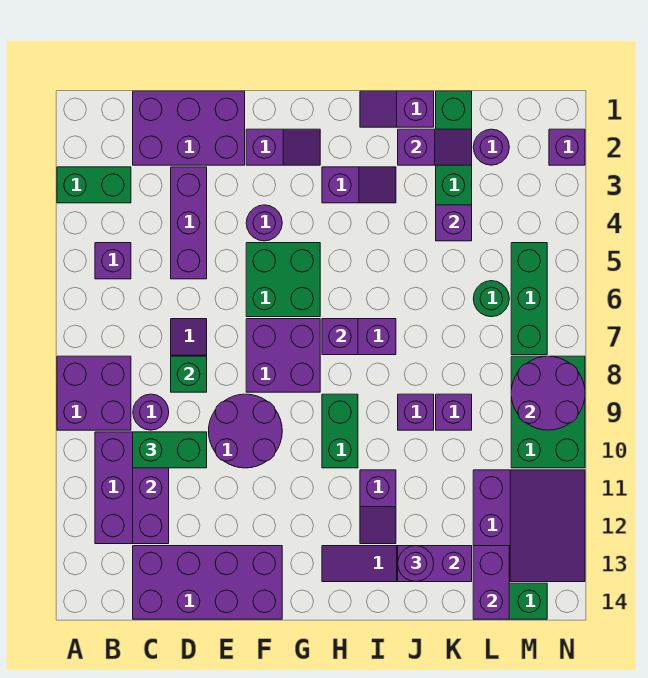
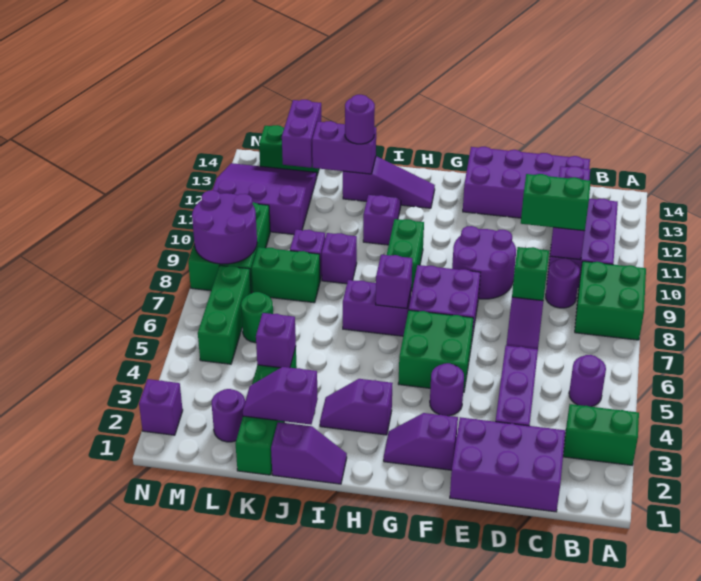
purple 2x2 brick [57,356,131,430] -> green 2x2 brick [575,261,646,340]
purple 1x1 brick [95,243,131,279] -> purple 1x1 round brick [569,355,606,407]
none -> green 1x2 brick [252,247,320,303]
purple 3x3 slope [473,470,585,582] -> purple 3x3 slope turned to [213,163,317,234]

